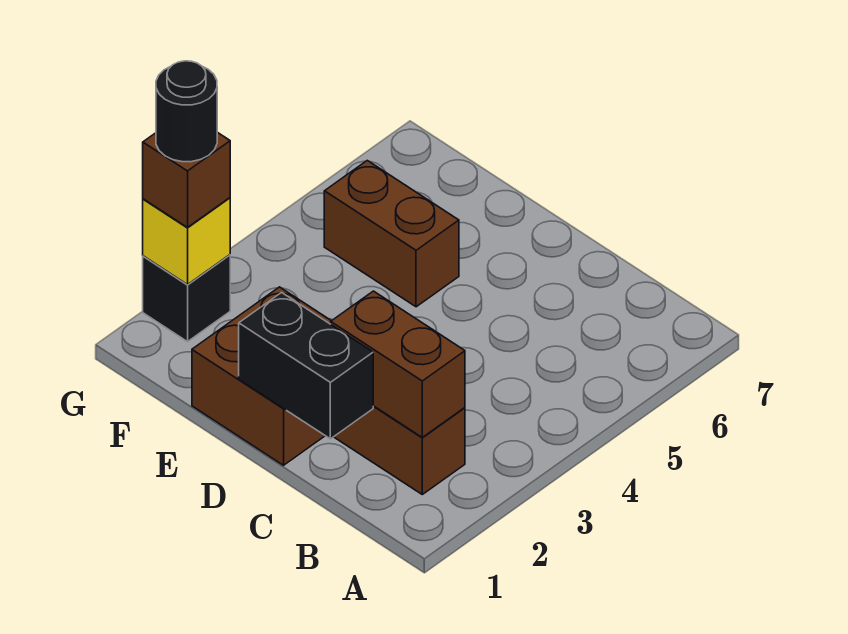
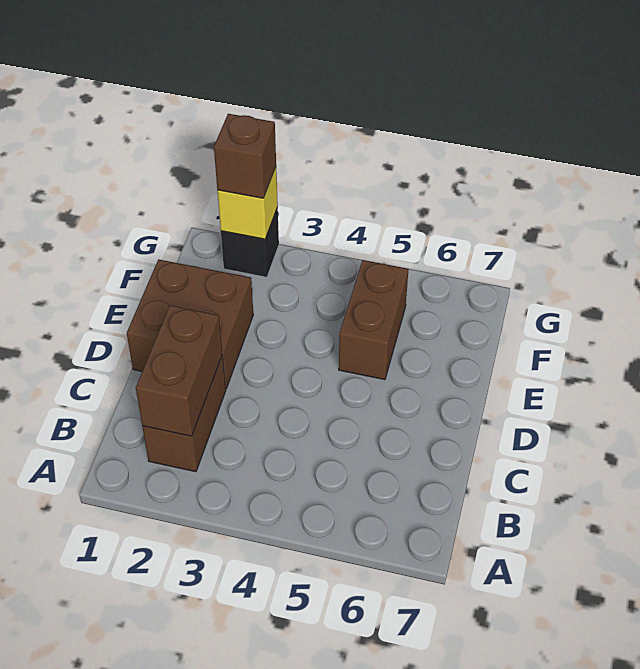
black 1x2 brick [239,293,373,439] -> none
black 1x1 round brick [156,61,217,162] -> none

